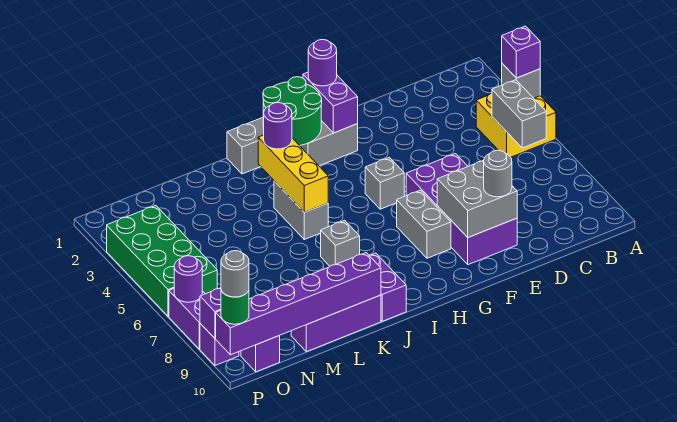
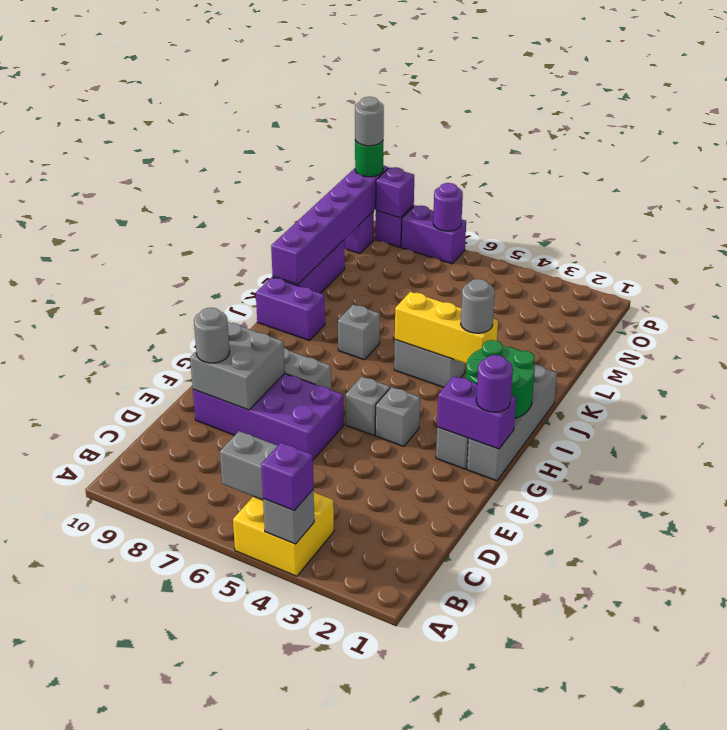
none -> grey 1x1 brick [375,387,420,446]
purple 1x1 round brick [264,103,292,149] -> grey 1x1 round brick [461,279,495,333]
green 2x4 brick [107,205,217,316] -> none

